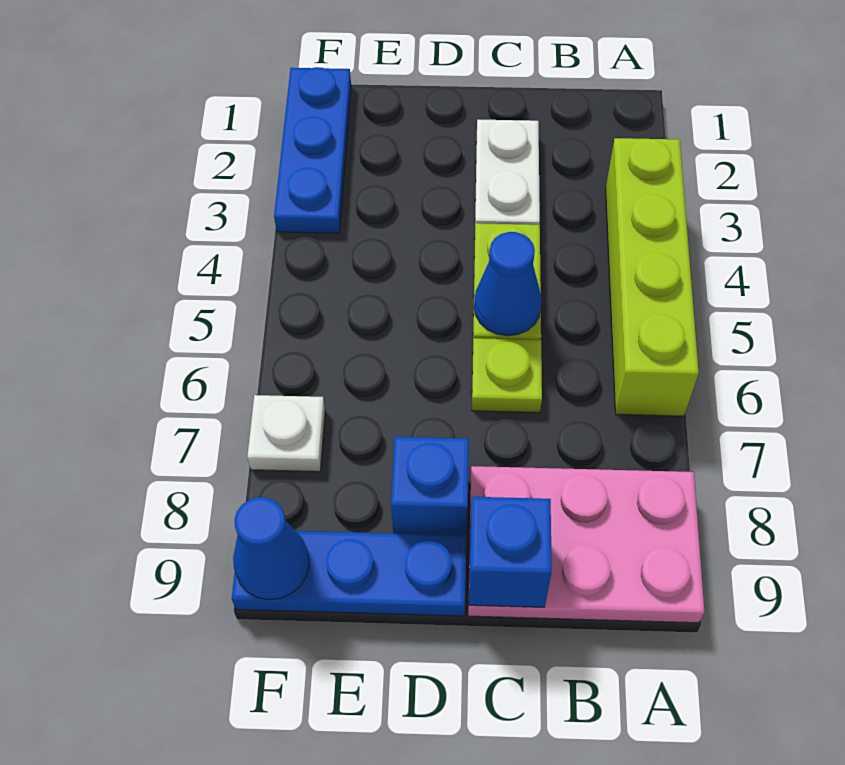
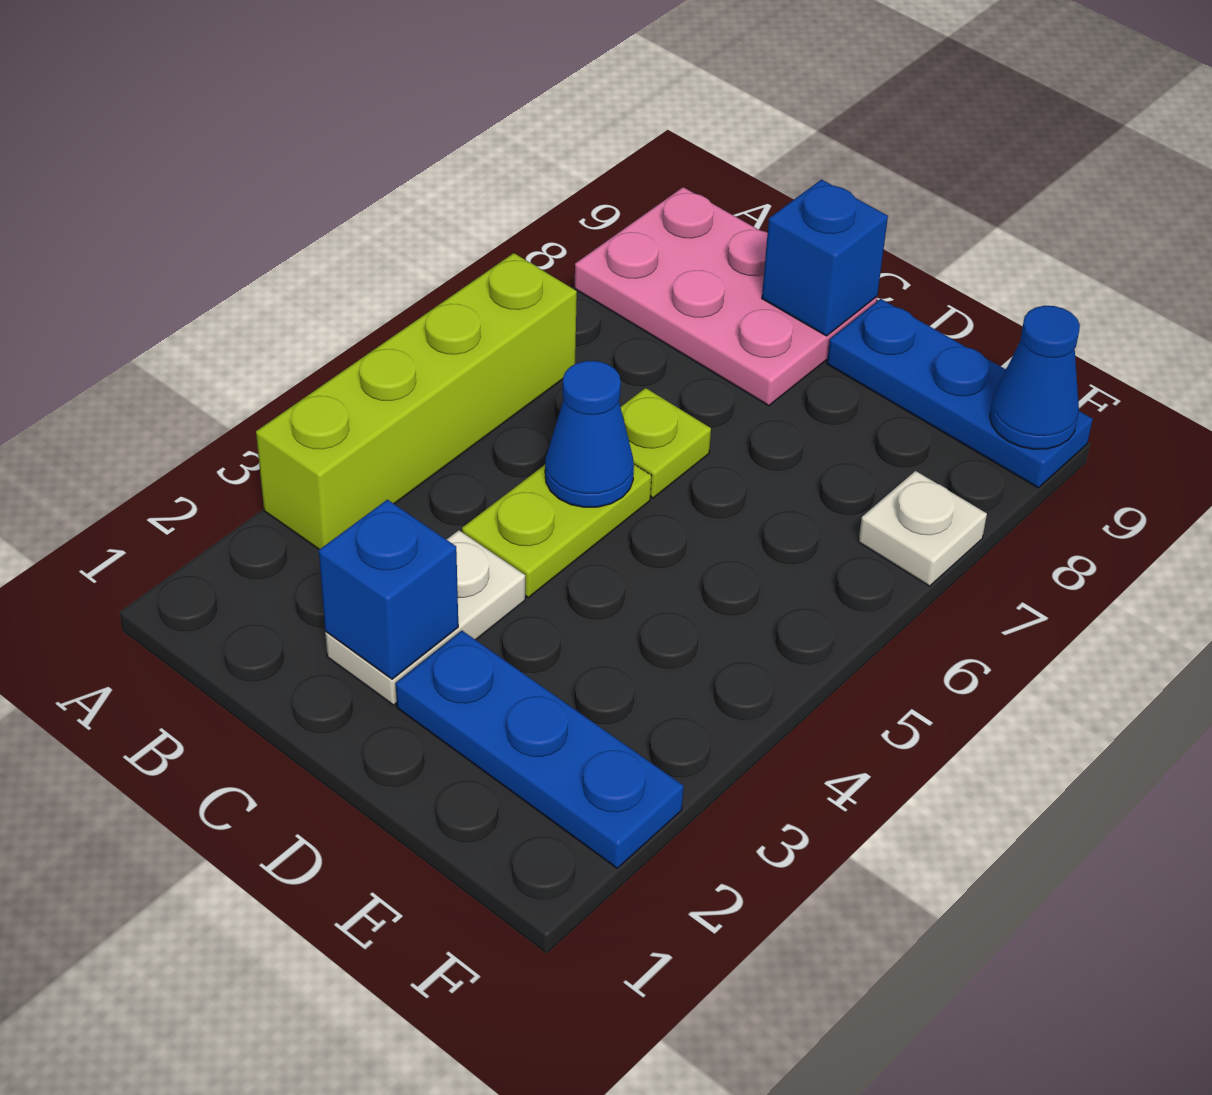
blue 1x1 brick [391,437,469,536] -> blue 1x1 brick moved to [319,500,458,679]
blue 1x3 plate [274,67,351,233] -> blue 1x3 plate turned to [396,631,684,868]

